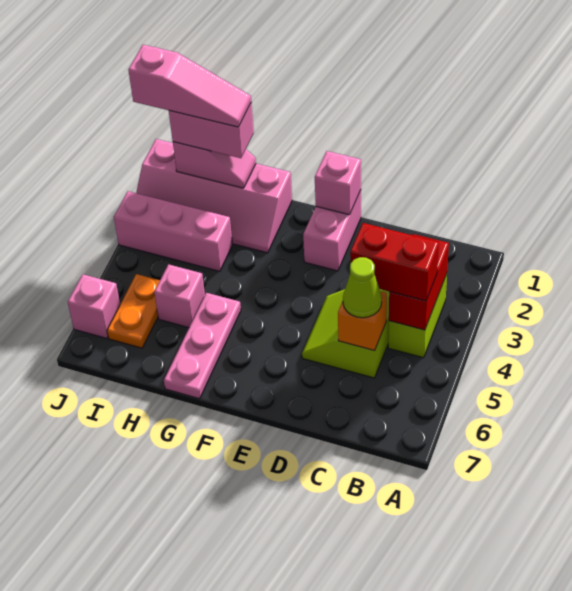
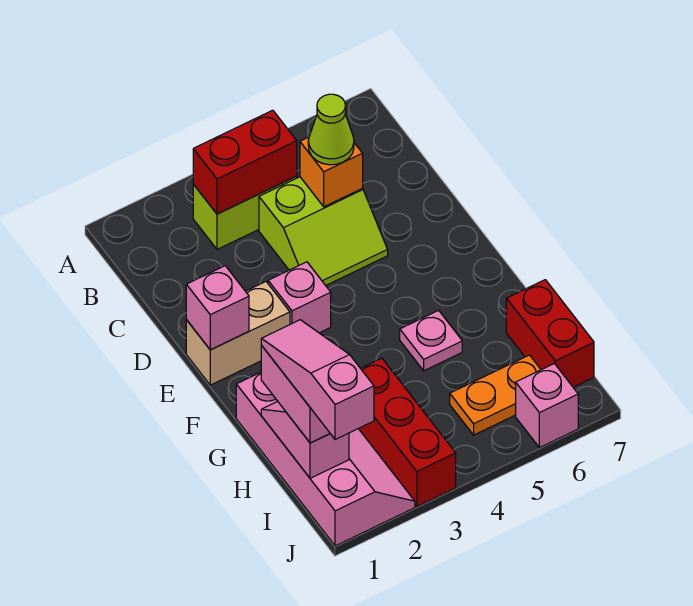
red 1x2 brick [350,223,439,301] -> red 1x2 brick moved to [506,280,594,387]
pink 1x2 brick [303,190,361,271] -> tan 1x2 brick [186,282,290,385]
pink 1x3 plate [164,293,241,399] -> pink 1x1 plate [400,310,462,371]
pink 1x3 brick [114,191,232,271] -> red 1x3 brick [359,358,456,506]
pink 1x1 brick [154,264,205,328] -> pink 1x1 brick moved to [268,262,331,333]

